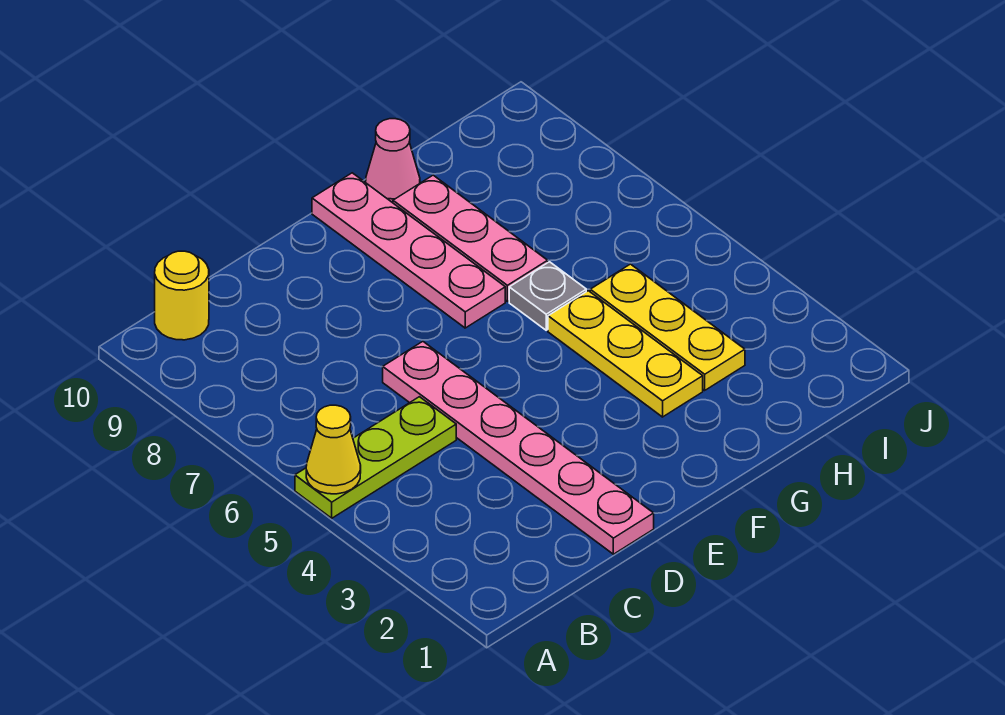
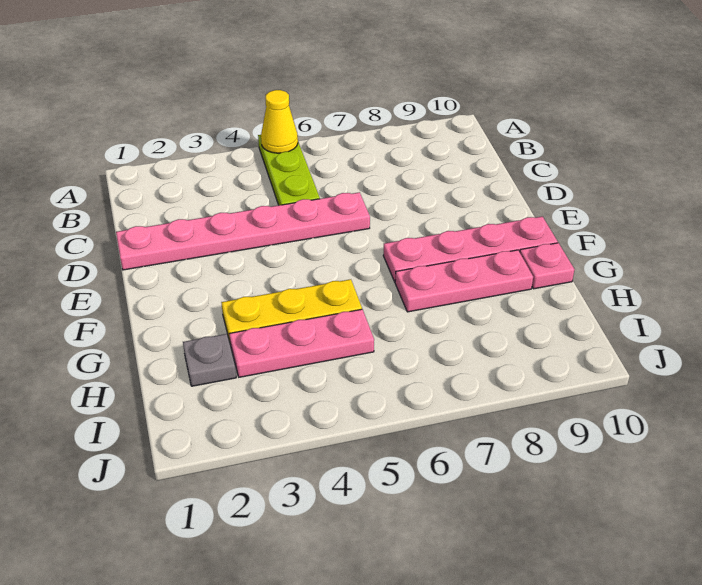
yellow 1x1 round brick [155,251,209,340] -> none
grey 1x1 plate [509,262,586,330] -> grey 1x1 plate moved to [183,334,236,386]
pink 1x1 cone [366,119,420,203] -> pink 1x1 plate [520,243,574,289]
yellow 1x3 plate [590,264,745,390] -> pink 1x3 plate [229,309,374,377]

